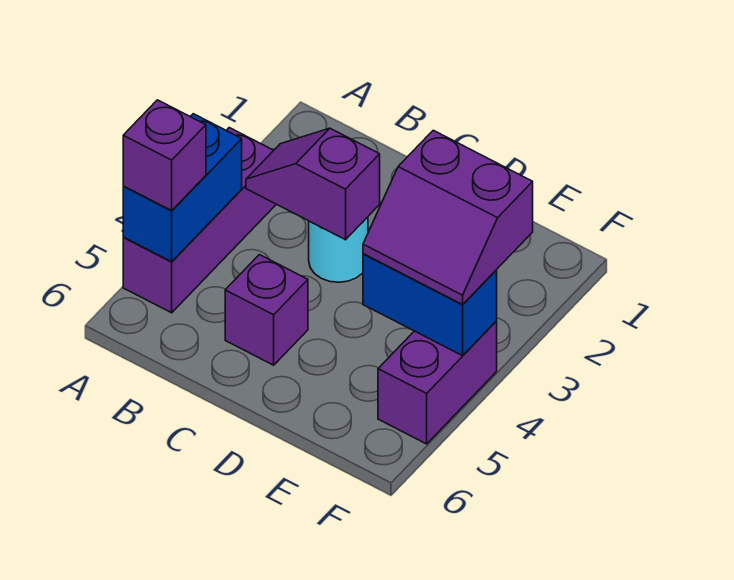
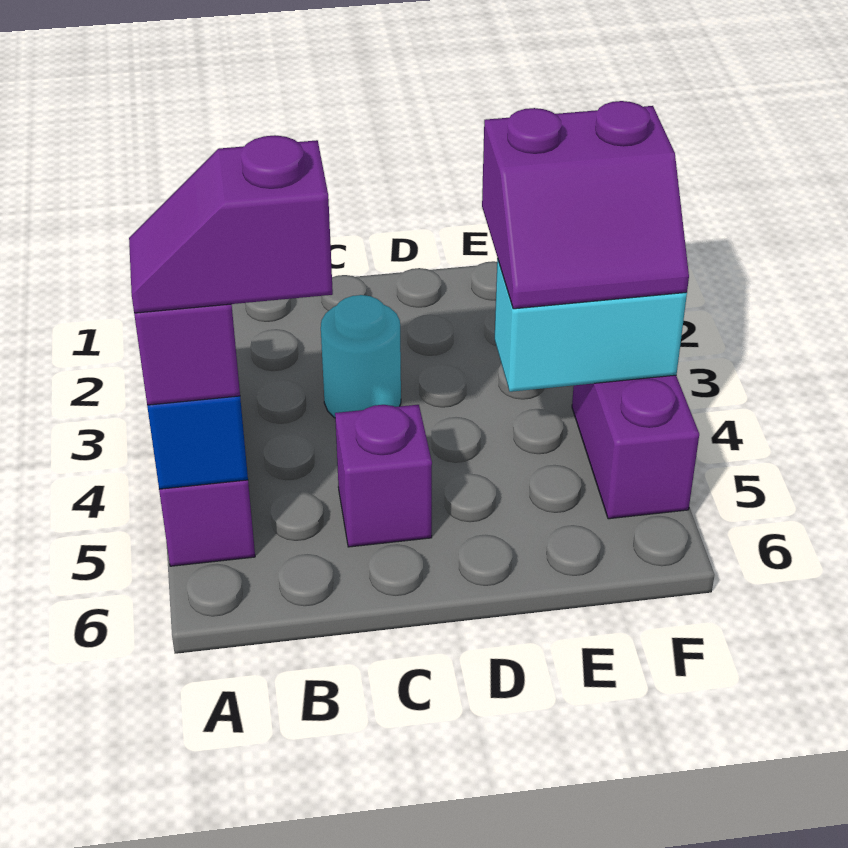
purple 1x2 slope [246,128,380,240] -> purple 1x2 slope moved to [129,135,333,313]
blue 1x2 brick [363,254,497,356] -> cyan 1x2 brick [495,259,687,392]

